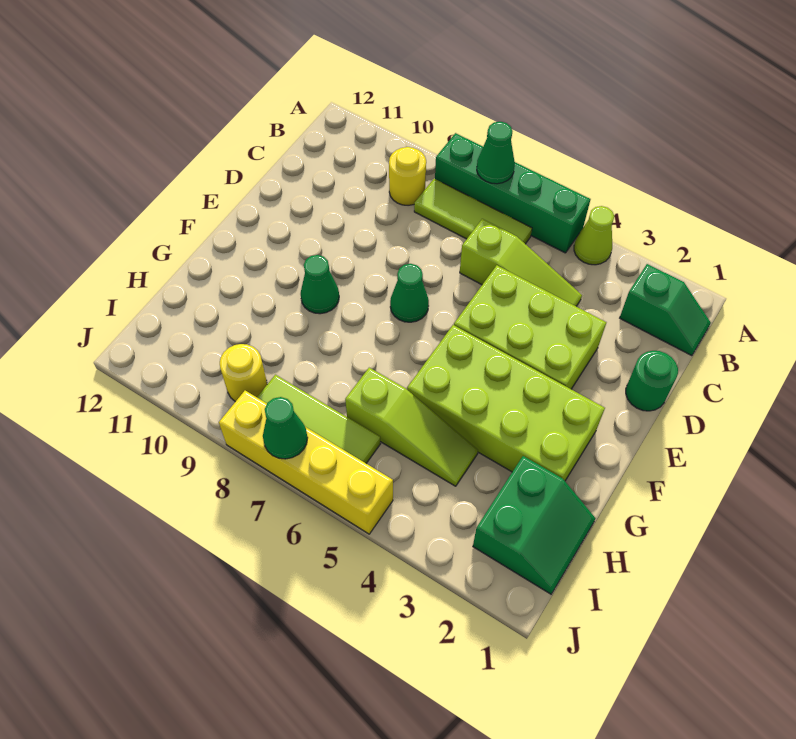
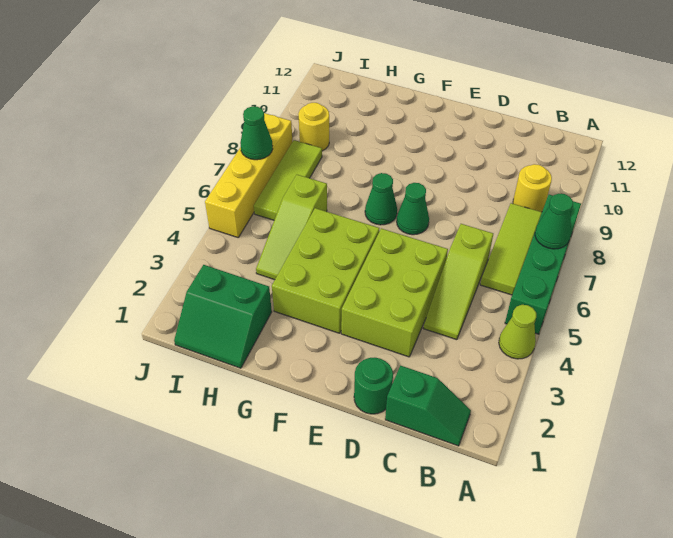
green 1x2 slope [620,264,711,356] -> green 1x2 slope turned to [385,366,471,446]
lime 2x4 brick [407,325,605,481] -> lime 2x3 brick [272,208,379,333]
green 1x1 cone [301,255,339,314] -> green 1x1 cone moved to [365,173,397,225]

